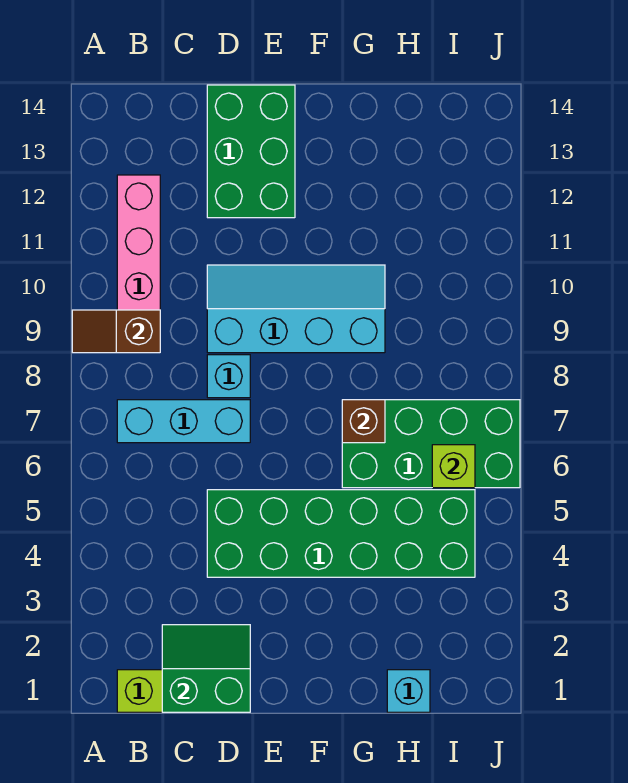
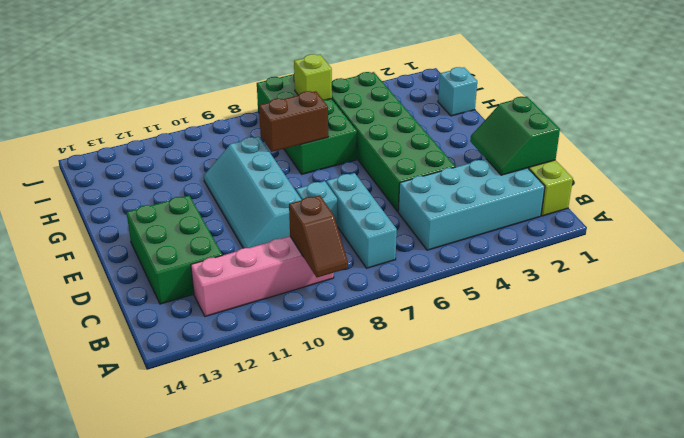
none -> cyan 2x4 brick [398,159,545,250]
green 2x3 brick [207,85,295,218] -> green 2x3 brick turned to [126,196,222,304]
brown 1x1 brick [342,400,385,443] -> brown 1x2 brick [259,91,328,152]

